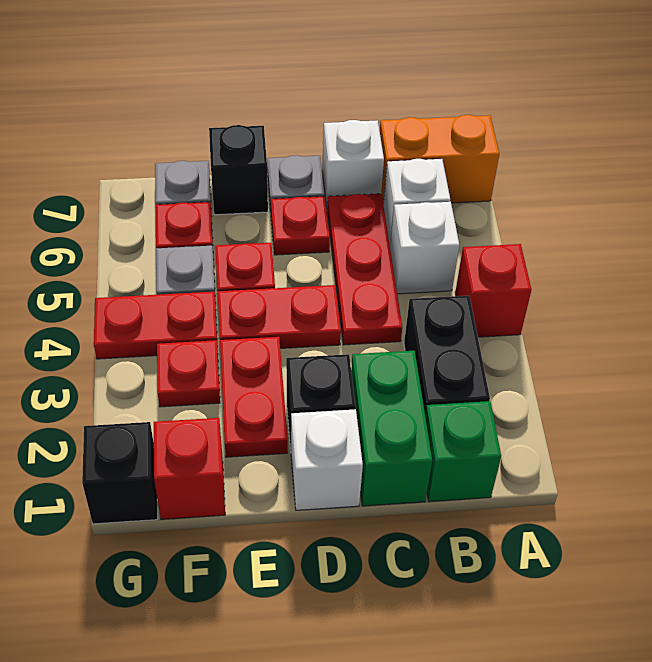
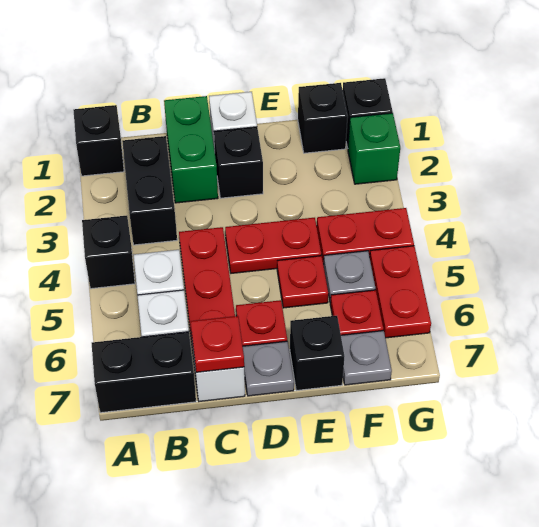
none -> black 1x1 brick [73,105,124,176]
red 1x1 brick [455,244,531,337] -> black 1x1 brick [82,216,135,289]
orange 1x2 brick [380,115,499,203] -> black 1x2 brick [92,332,196,413]
green 1x1 brick [425,401,501,502] -> green 1x1 brick moved to [348,113,400,184]
red 1x2 plate [220,337,288,457] -> red 1x2 plate moved to [370,246,431,338]
red 1x1 brick [154,418,225,519] -> black 1x1 brick [298,83,348,153]
red 1x1 plate [157,340,220,407] -> red 1x1 plate moved to [191,316,244,372]

